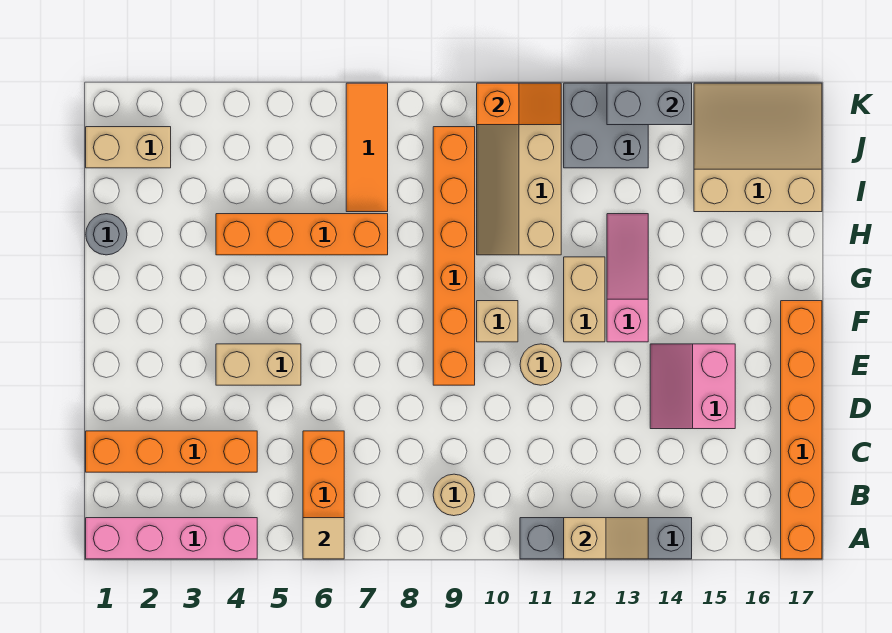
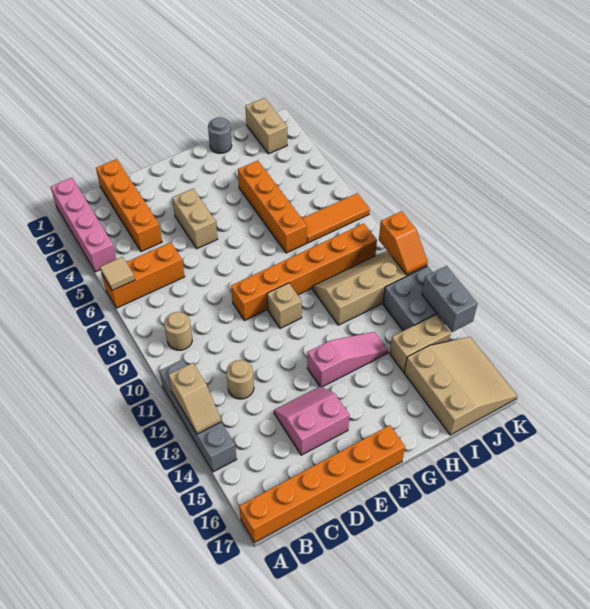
tan 1x1 round brick [520,344,561,385] -> tan 1x1 round brick moved to [226,360,254,399]
tan 1x2 brick [564,257,605,342] -> tan 1x2 brick moved to [390,315,451,372]

